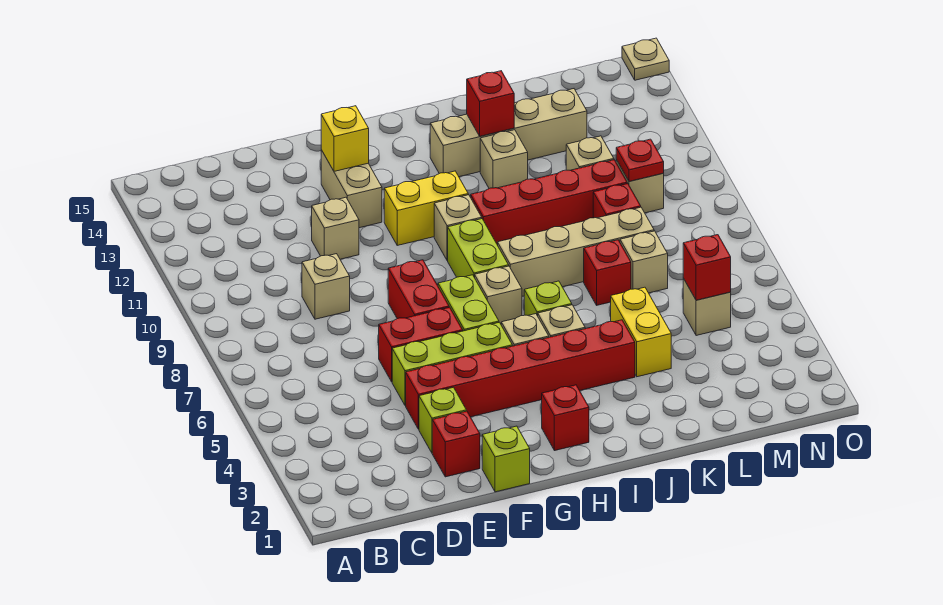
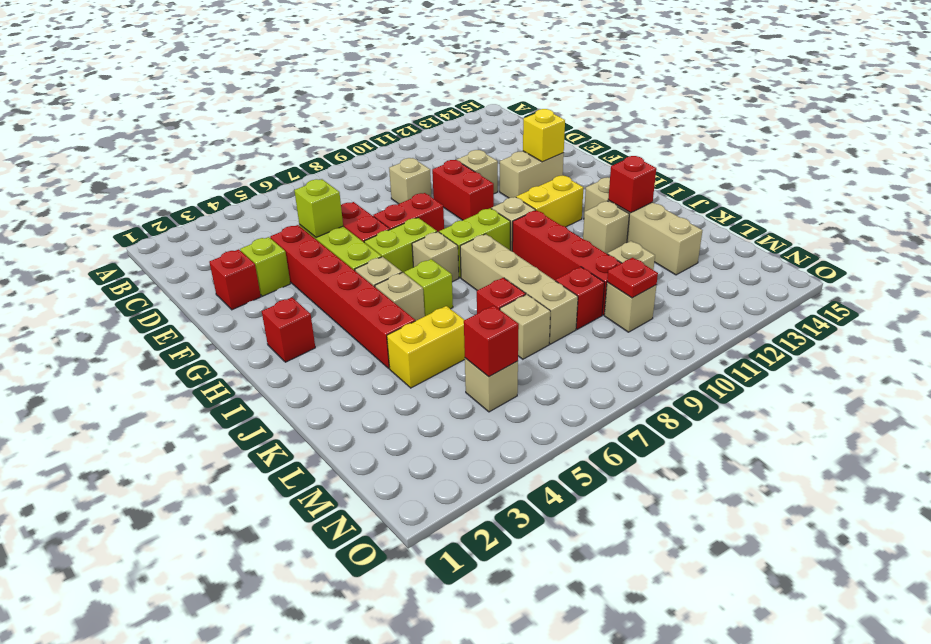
none -> red 1x2 brick [432,160,494,220]
lime 1x1 brick [482,426,530,492] -> lime 1x1 brick moved to [294,179,343,237]
yellow 1x2 brick [384,171,468,245] -> yellow 1x2 brick turned to [516,176,584,227]
tan 1x1 plate [622,38,669,80] -> none

